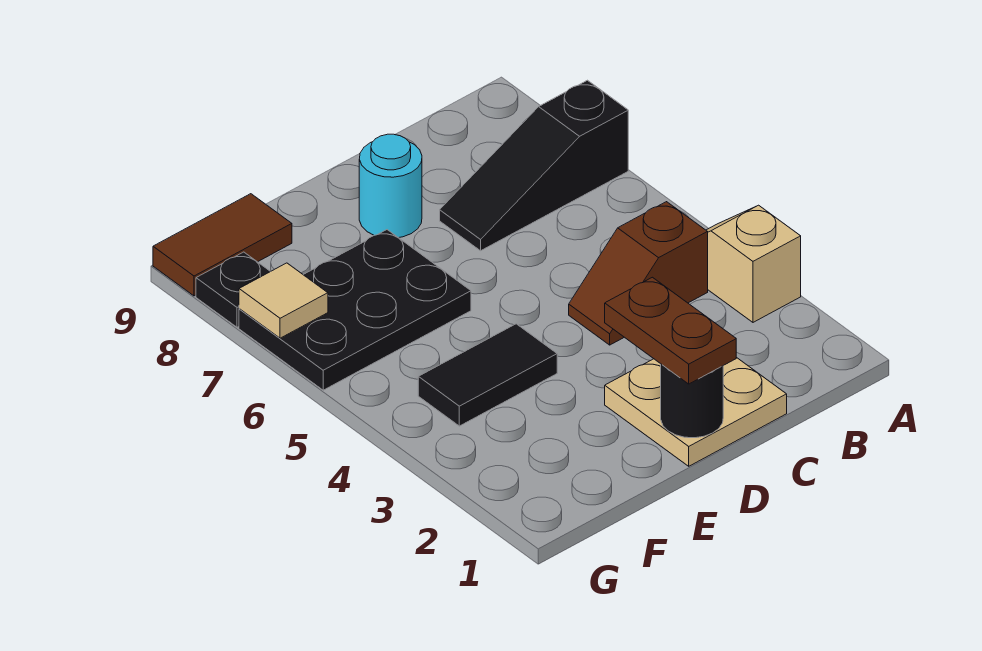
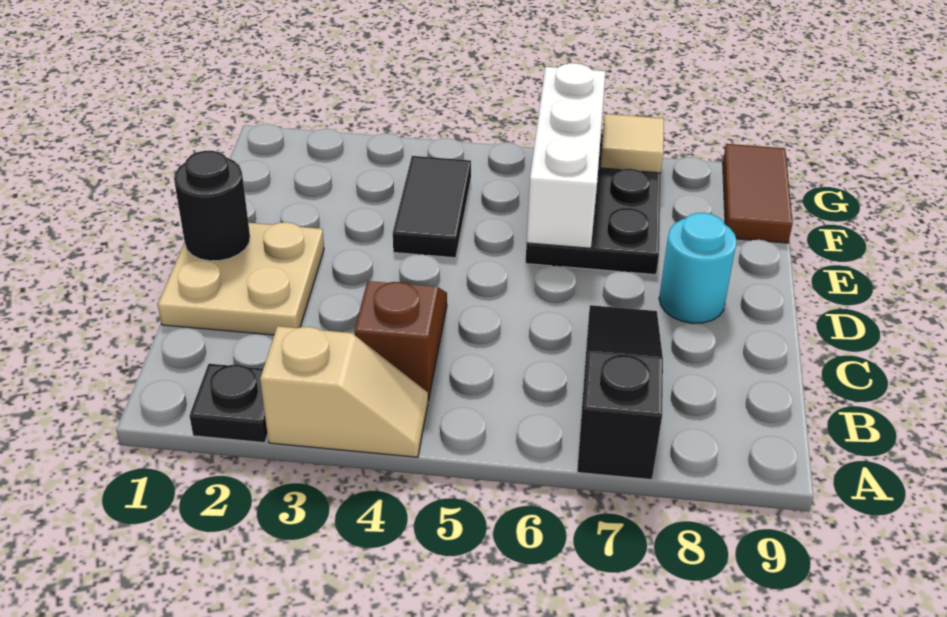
brown 1x2 plate [605,277,736,384] -> none
none -> white 1x3 brick [527,63,606,248]
black 1x1 plate [196,252,270,327] -> black 1x1 plate moved to [189,364,268,443]

